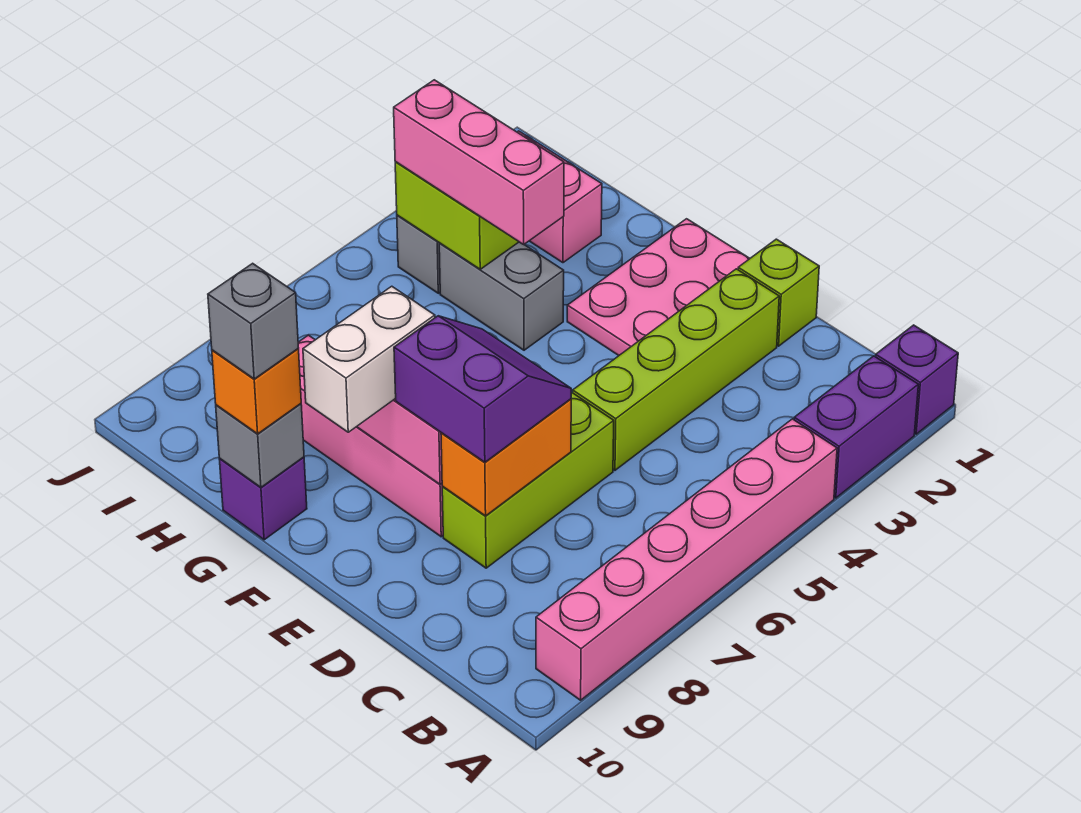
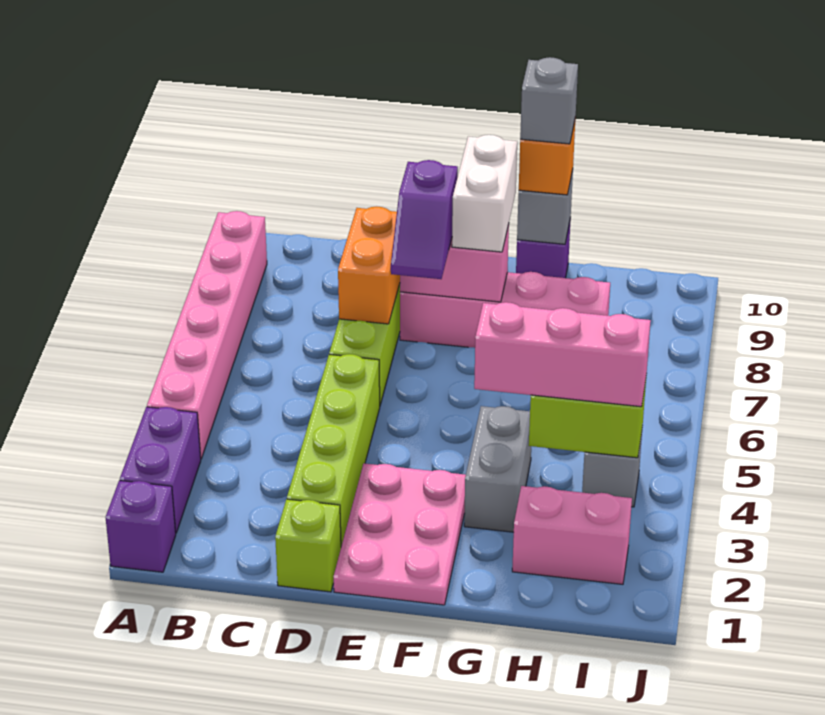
purple 2x2 slope [394,316,571,462] -> purple 1x2 slope [391,160,458,279]
grey 1x2 brick [439,242,564,350] -> grey 1x2 brick turned to [464,406,531,532]

